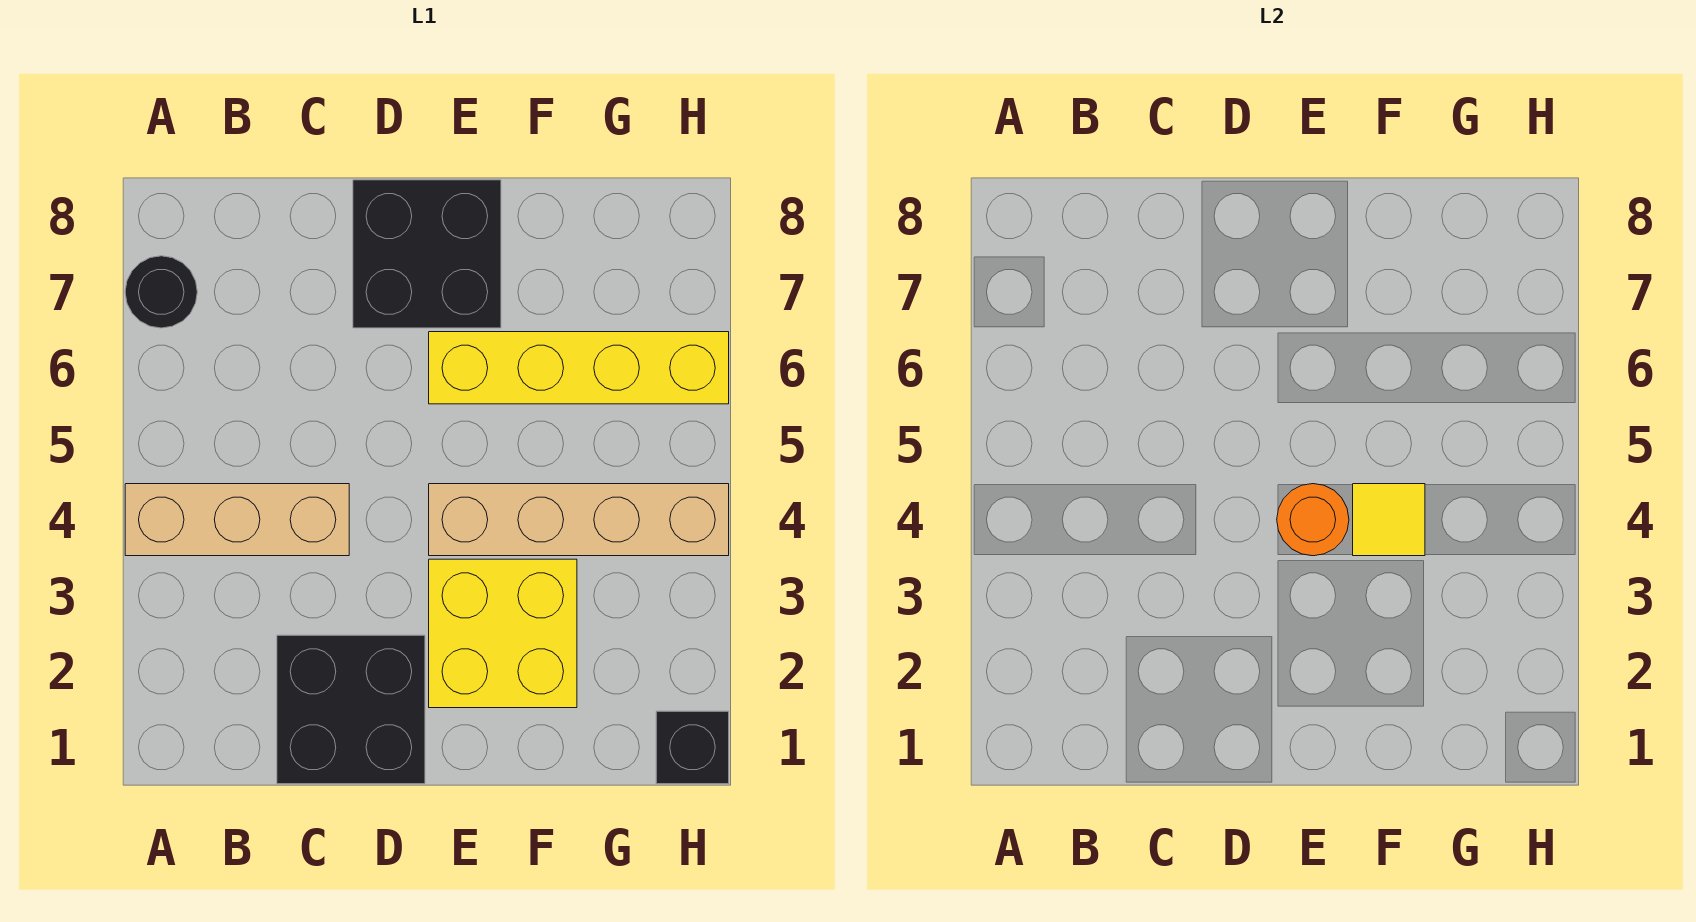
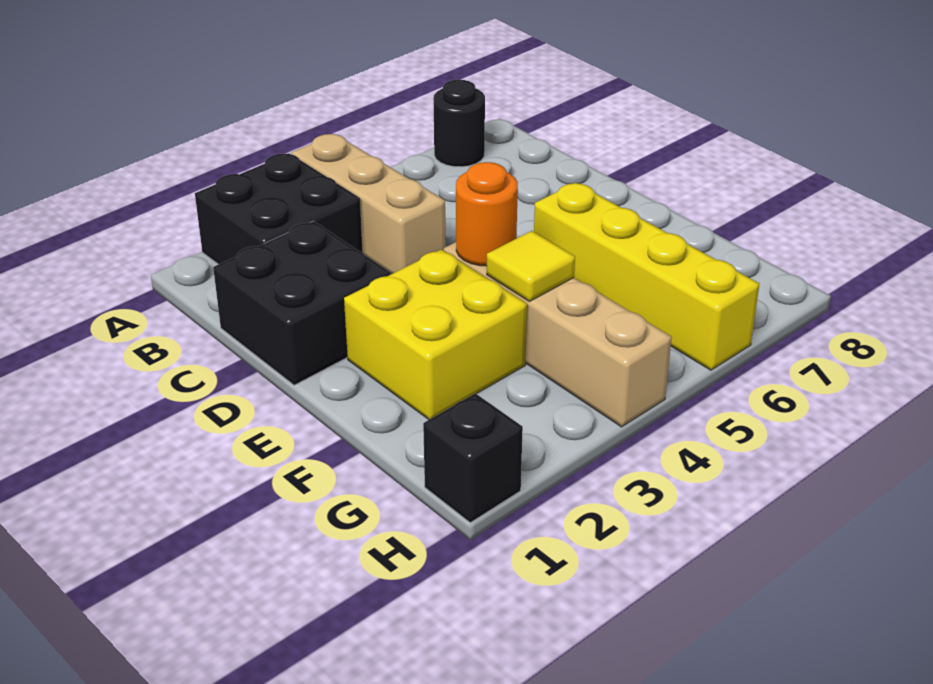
black 2x2 brick [353,180,501,328] -> black 2x2 brick moved to [195,153,363,264]

